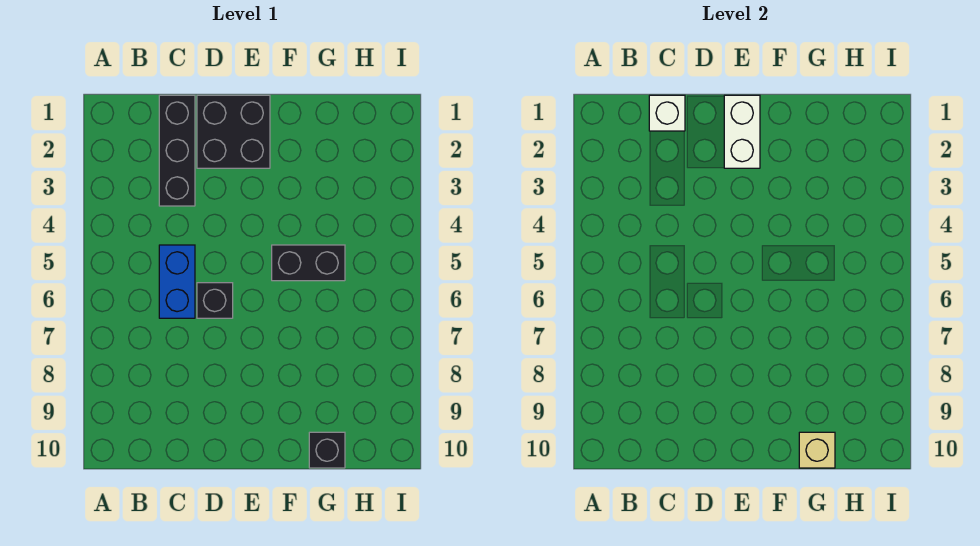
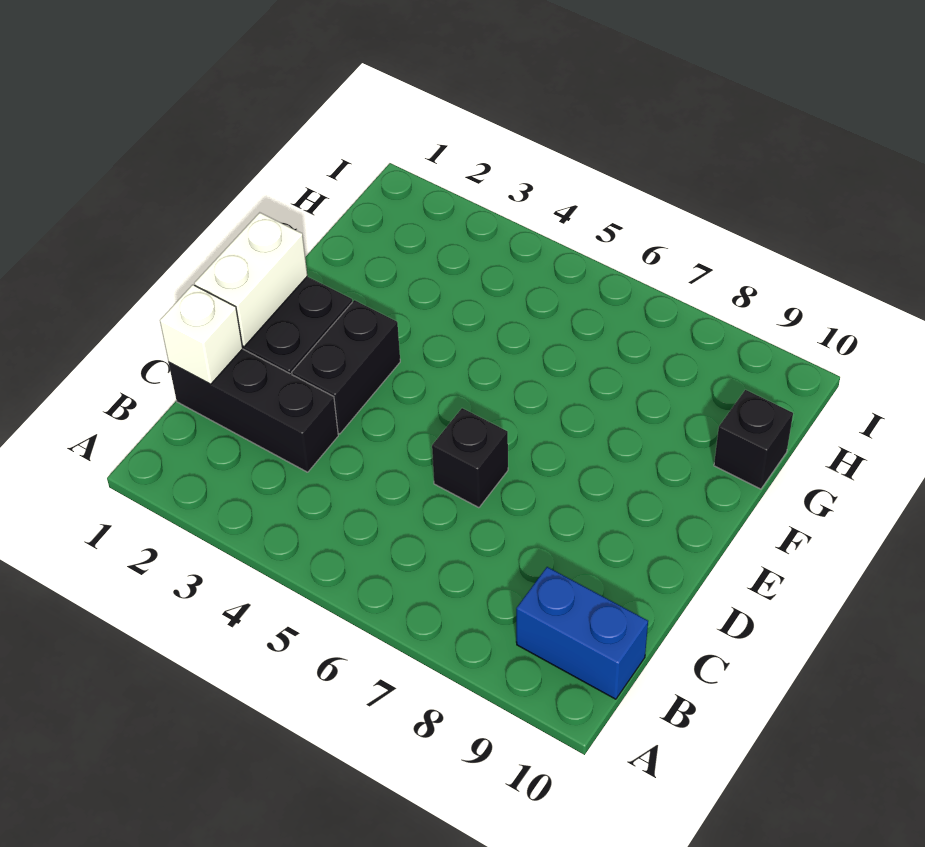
blue 1x2 brick [159,245,195,318] -> blue 1x2 brick moved to [516,567,648,699]
white 1x2 brick [724,95,760,168] -> white 1x2 brick turned to [194,213,307,347]
black 1x2 brick [272,245,345,281] -> black 1x2 brick moved to [292,300,400,434]
tan 1x1 brick [799,432,835,468] -> none

